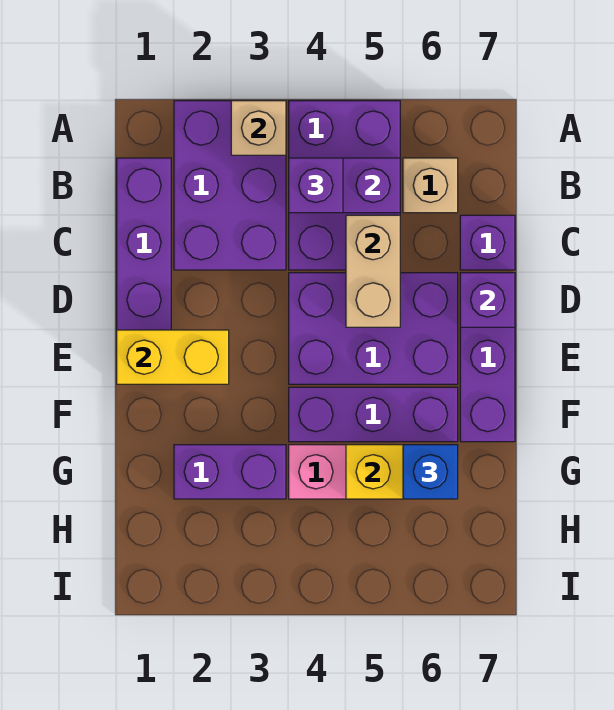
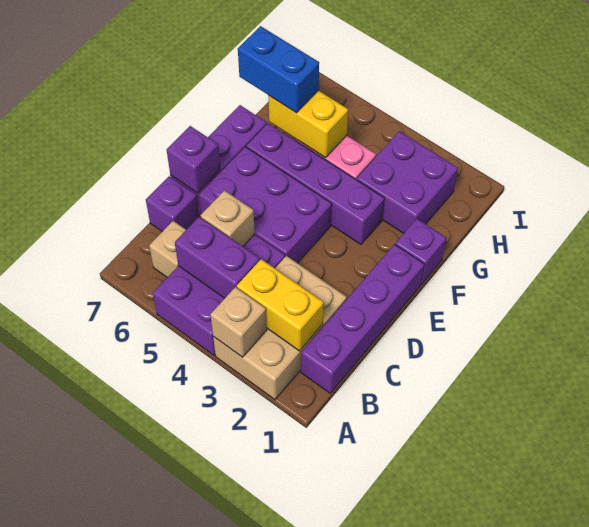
purple 2x3 brick [174,101,286,270] -> tan 2x3 brick [213,256,347,399]
purple 1x1 brick [289,158,343,213] -> purple 1x1 brick moved to [395,219,446,284]
tan 1x2 brick [346,215,400,327] -> tan 1x1 brick [200,191,255,246]
yellow 1x2 brick [117,330,229,384] -> yellow 1x2 brick moved to [237,259,324,351]
purple 1x3 brick [289,387,458,442] -> purple 1x4 brick [246,123,384,244]
purple 1x2 brick [174,445,286,499] -> purple 2x2 brick [357,131,458,233]
blue 1x1 brick [403,445,458,499] -> blue 1x2 brick [238,26,319,113]

